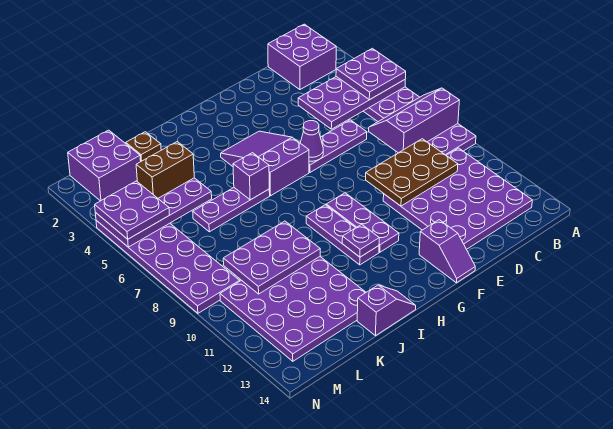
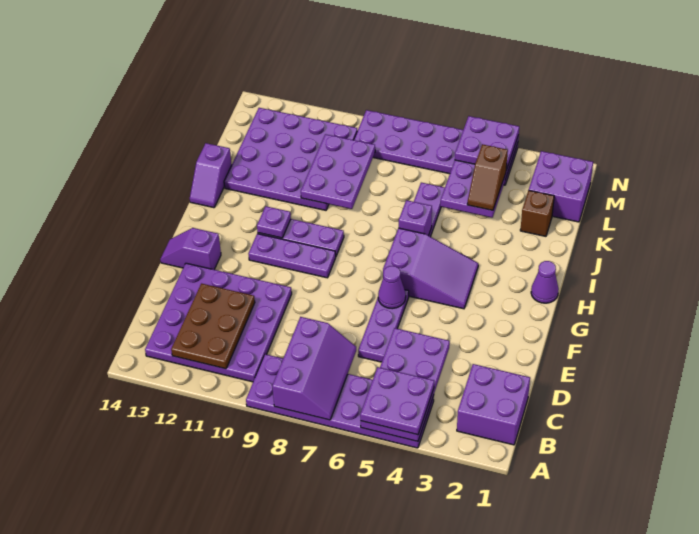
brown 2x3 plate [366,139,458,206] -> brown 2x3 plate moved to [171,284,255,369]
none -> purple 1x1 cone [531,261,559,303]
brown 1x2 brick [136,142,194,198] -> brown 1x2 slope [467,144,508,210]

